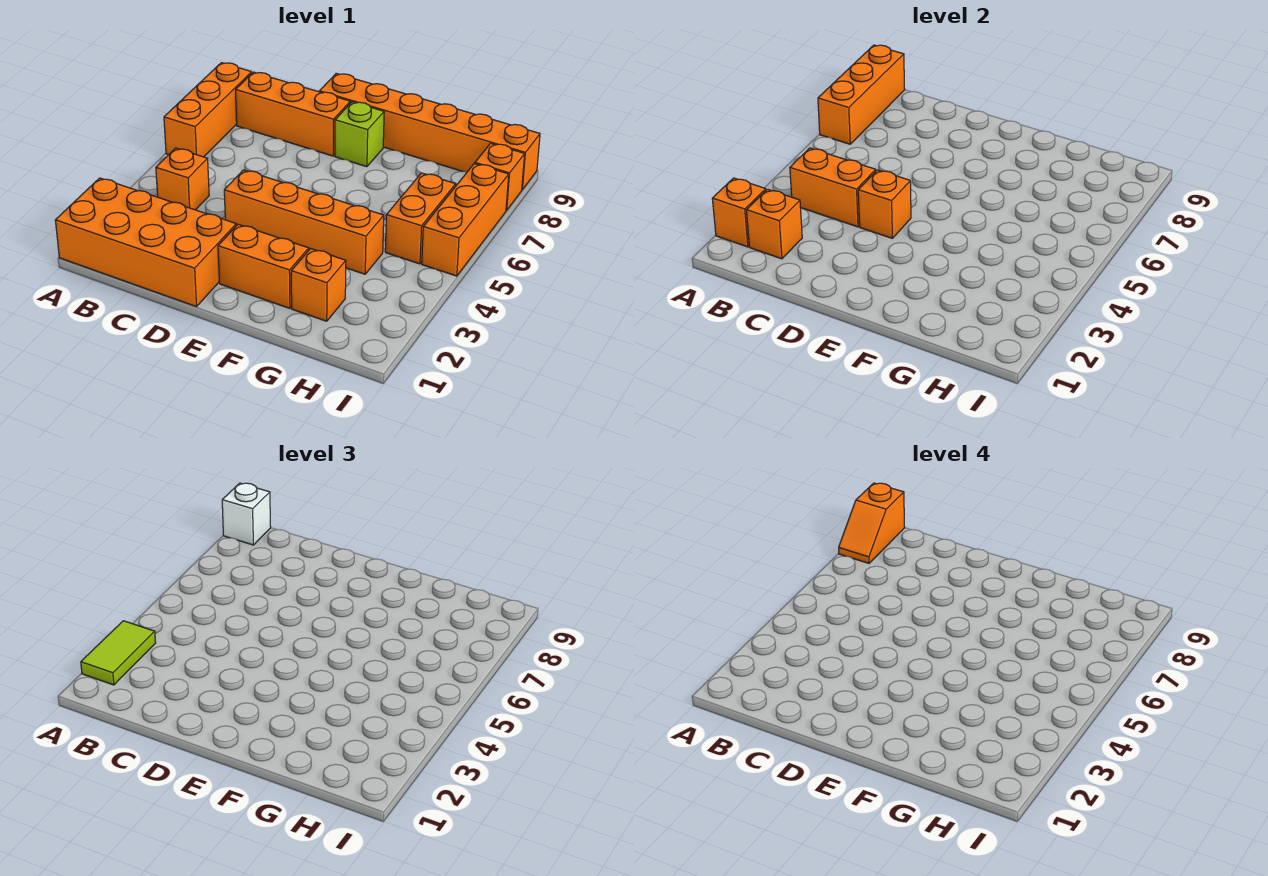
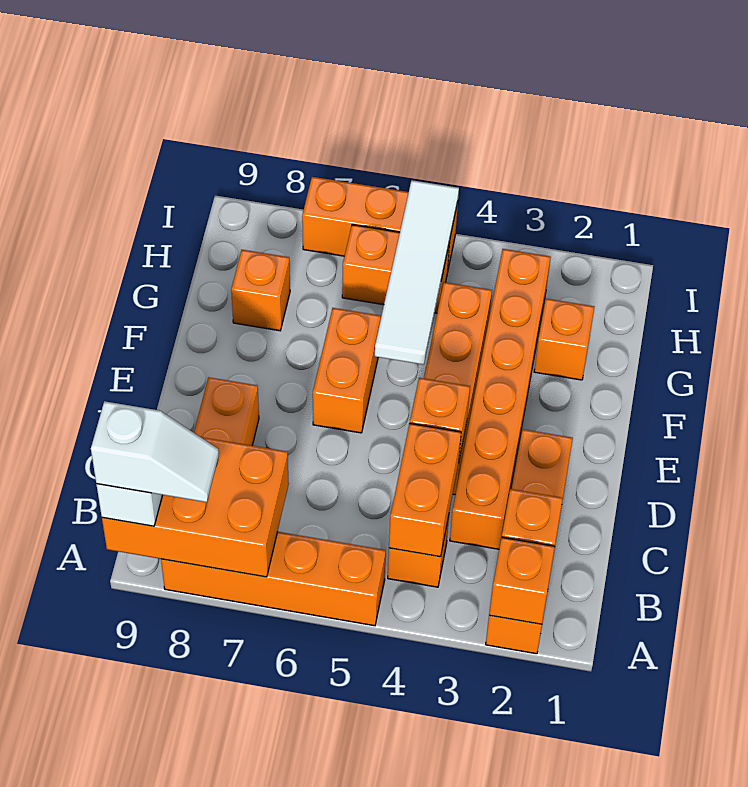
orange 2x4 brick [55,178,236,307] -> orange 1x4 brick [486,429,573,654]
lime 1x2 tile [81,621,156,685] -> none
orange 1x3 brick [164,63,252,157] -> orange 1x4 brick [161,532,386,626]
orange 1x3 brick [818,45,905,144] -> orange 2x3 brick [102,437,289,577]
orange 1x2 slope [839,483,905,563] -> white 1x2 slope [91,401,219,502]
orange 1x6 brick [319,74,540,190] -> orange 1x6 brick moved to [450,249,551,549]
orange 1x2 brick [218,224,309,308] -> orange 1x2 brick moved to [313,308,381,433]
lime 1x1 brick [335,102,384,167] -> none
none -> white 1x4 tile [375,180,459,365]
orange 1x1 brick [475,143,525,210] -> orange 1x1 brick moved to [231,250,290,331]

